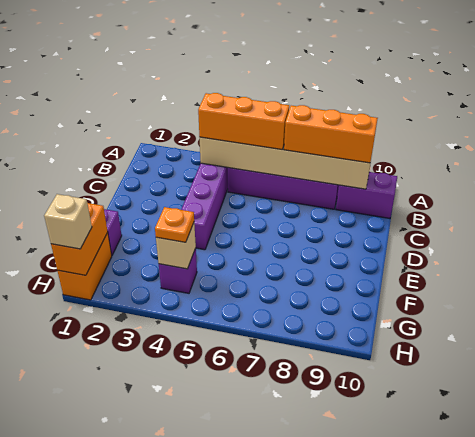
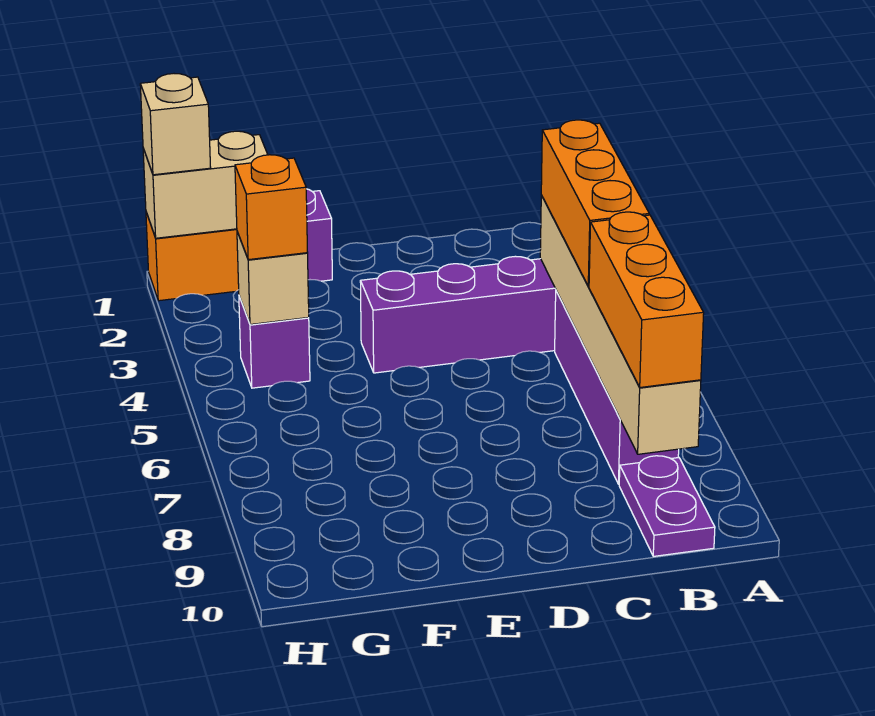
purple 1x2 brick [336,172,397,218] -> purple 1x2 plate [619,456,715,556]
orange 1x2 brick [51,203,108,275] -> tan 1x2 brick [143,131,268,238]
orange 1x1 plate [155,207,194,242] -> orange 1x1 brick [235,155,308,260]

